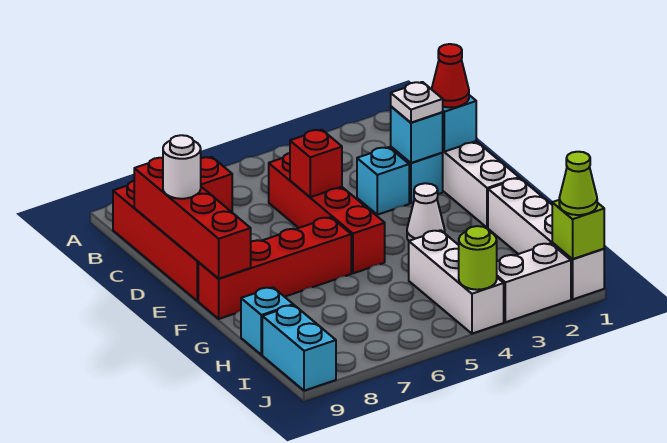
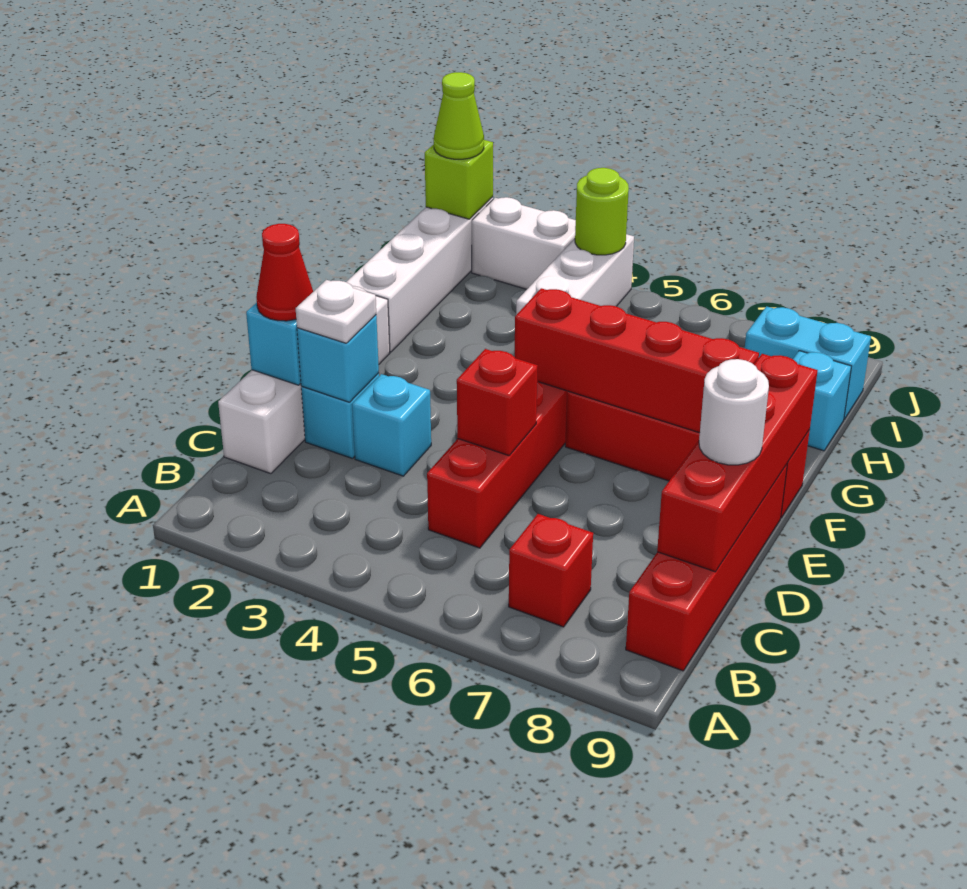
white 1x1 cone [407,183,445,241] -> none
none -> red 1x4 brick [515,288,759,433]
cyan 1x2 brick [262,305,336,391] -> cyan 1x2 brick turned to [745,306,871,419]

